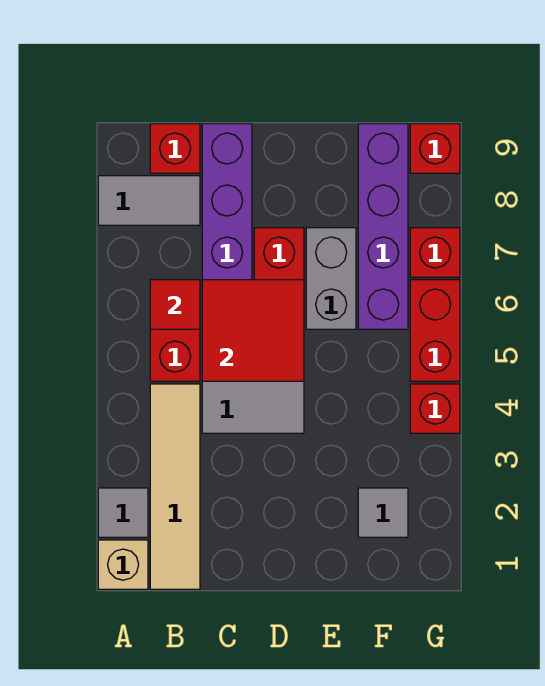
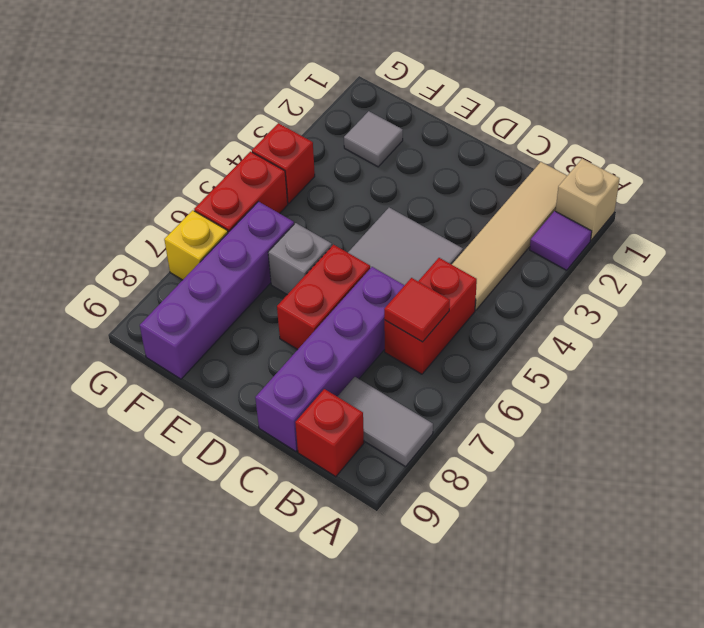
grey 1x1 tile [98,488,148,537] -> purple 1x1 tile [530,211,592,270]
red 2x2 tile [202,280,304,381] -> none
grey 1x2 brick [306,228,356,329] -> grey 1x1 brick [268,223,332,295]
red 1x1 brick [410,228,460,277] -> yellow 1x1 brick [164,210,228,280]
red 1x1 brick [410,124,460,173] -> none

